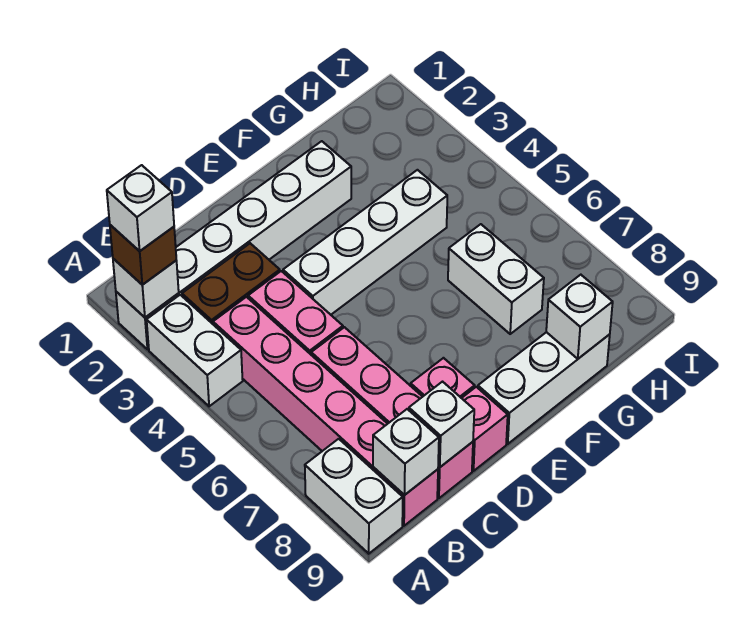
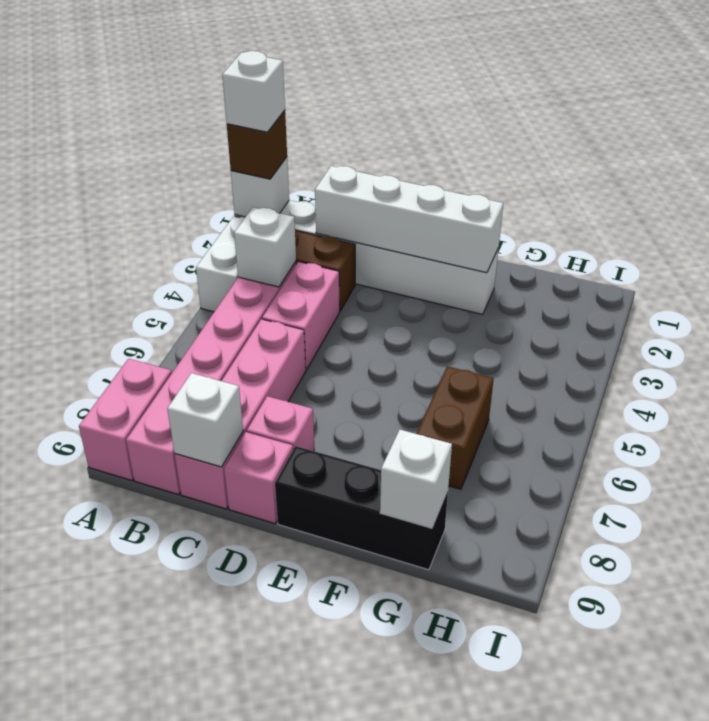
white 1x2 brick [305,439,403,554] -> pink 1x2 brick [79,359,172,480]
white 1x1 brick [373,409,439,495] -> white 1x1 brick moved to [234,207,296,287]
white 1x4 brick [283,170,447,315] -> white 1x4 brick moved to [315,166,503,273]
white 1x3 brick [478,332,610,444] -> black 1x3 brick [275,446,448,570]
white 1x2 brick [448,224,544,334] -> brown 1x2 brick [416,366,494,489]

